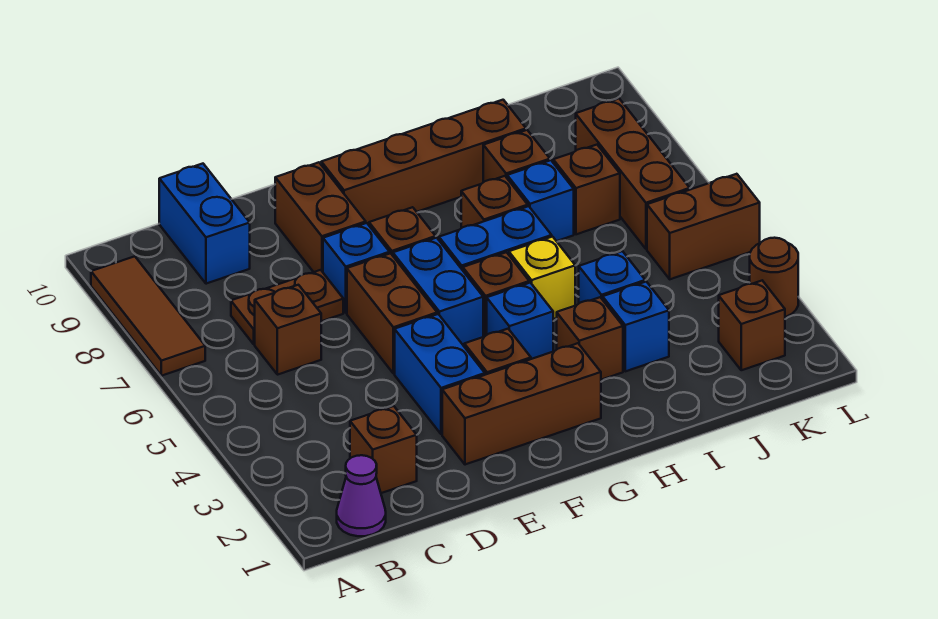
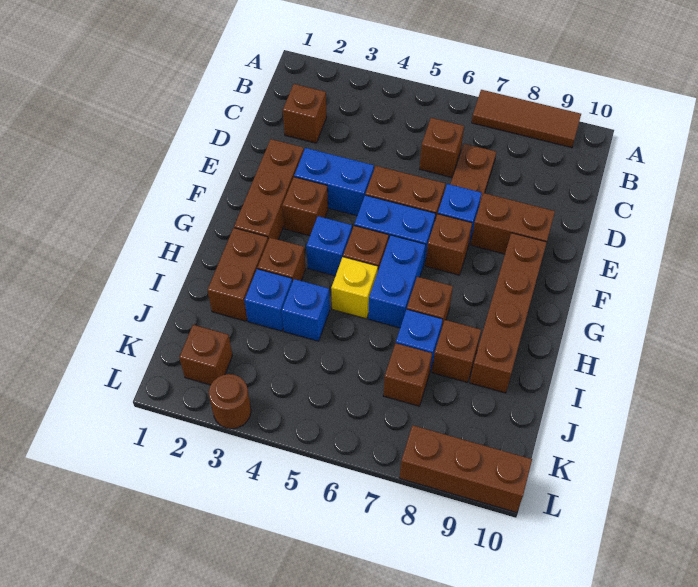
purple 1x1 cone [337,455,386,536] -> none
blue 1x2 brick [159,164,250,284] -> none
brown 1x2 brick [647,174,760,279] -> brown 1x2 brick moved to [208,228,268,321]
brown 1x3 brick [576,99,690,249] -> brown 1x3 brick moved to [400,425,532,513]

